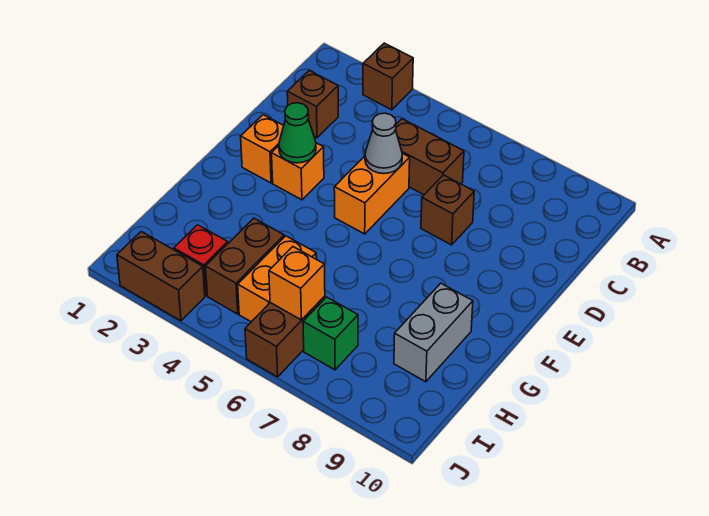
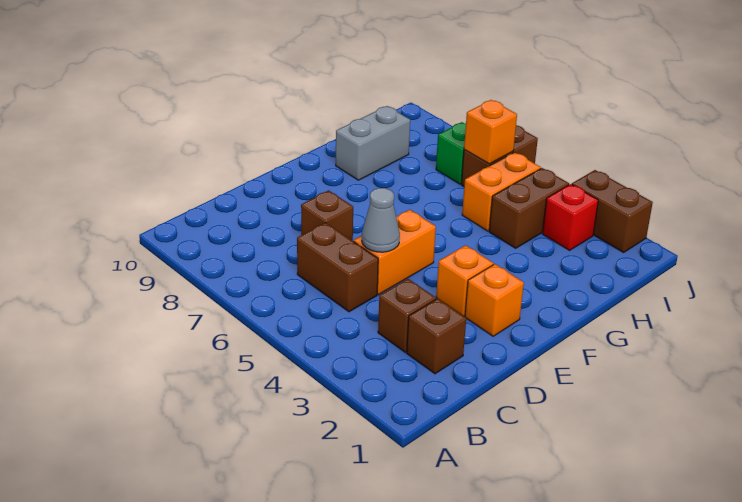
brown 1x1 brick [363,43,413,110] -> brown 1x1 brick moved to [378,279,436,352]
green 1x1 cone [279,103,316,163] -> none

